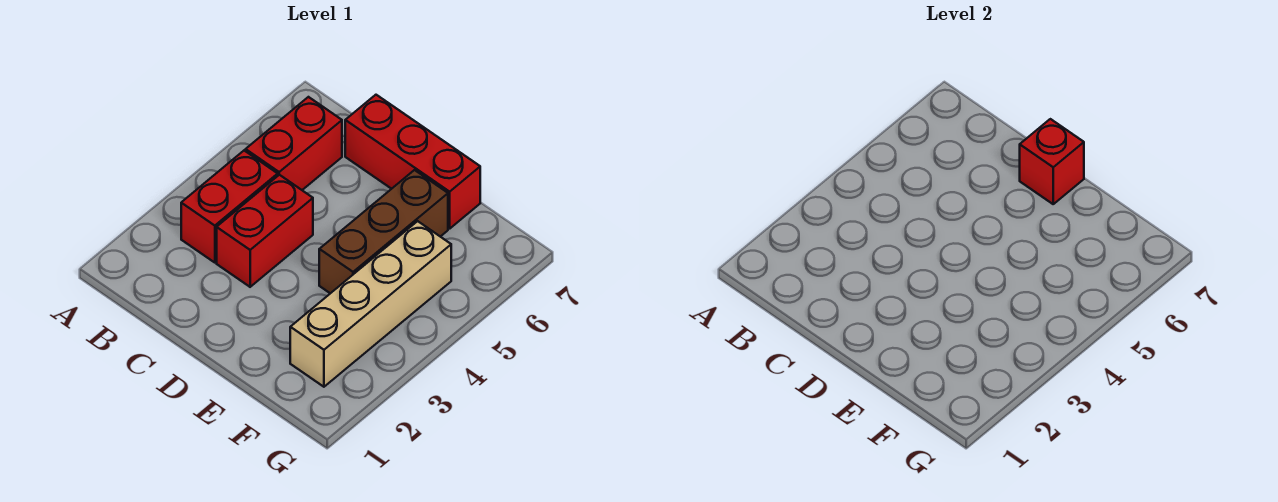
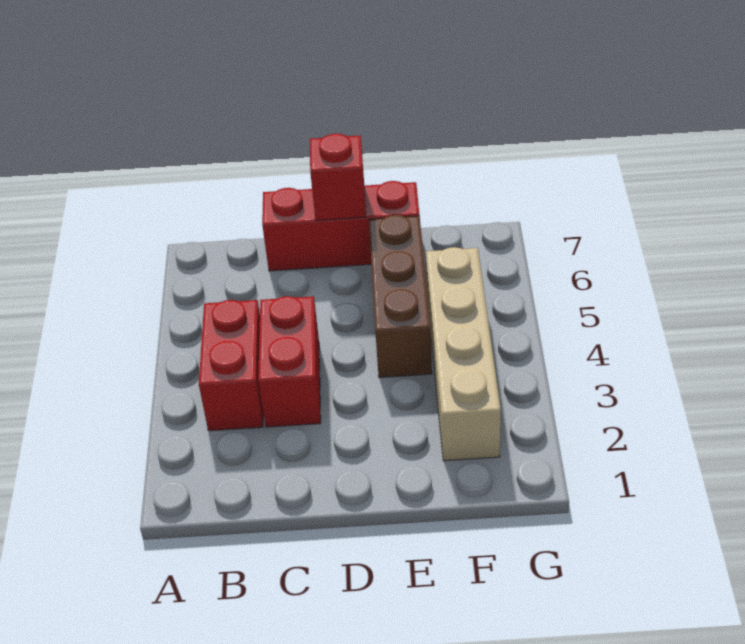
red 1x2 brick [246,97,342,190] -> none

